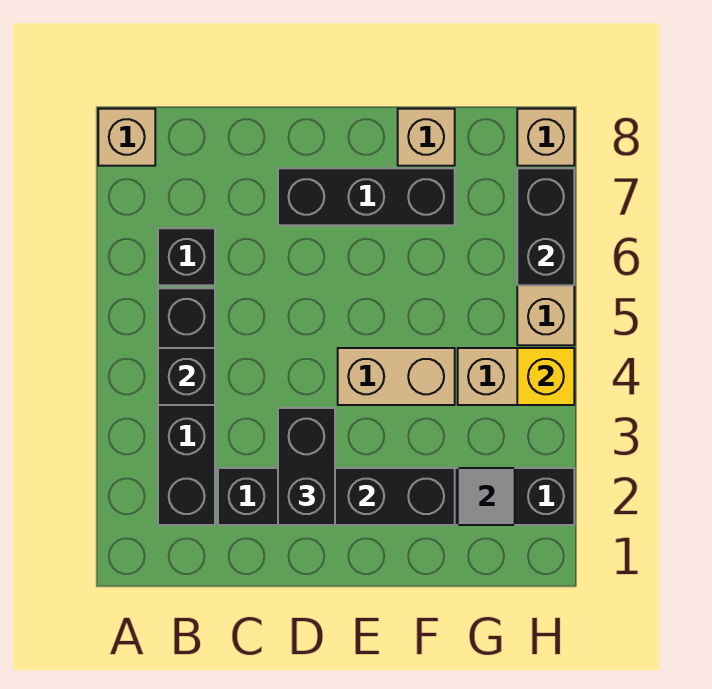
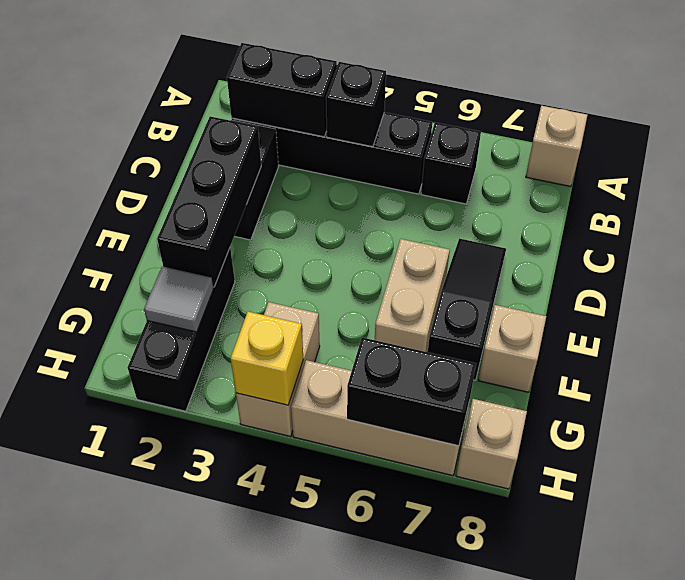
black 1x2 brick [278,408,335,525] -> black 1x2 brick moved to [227,43,337,137]
black 1x3 brick [278,168,455,225] -> black 1x3 slope [428,238,506,380]
tan 1x2 brick [338,348,455,405] -> tan 1x2 brick moved to [375,239,450,352]

